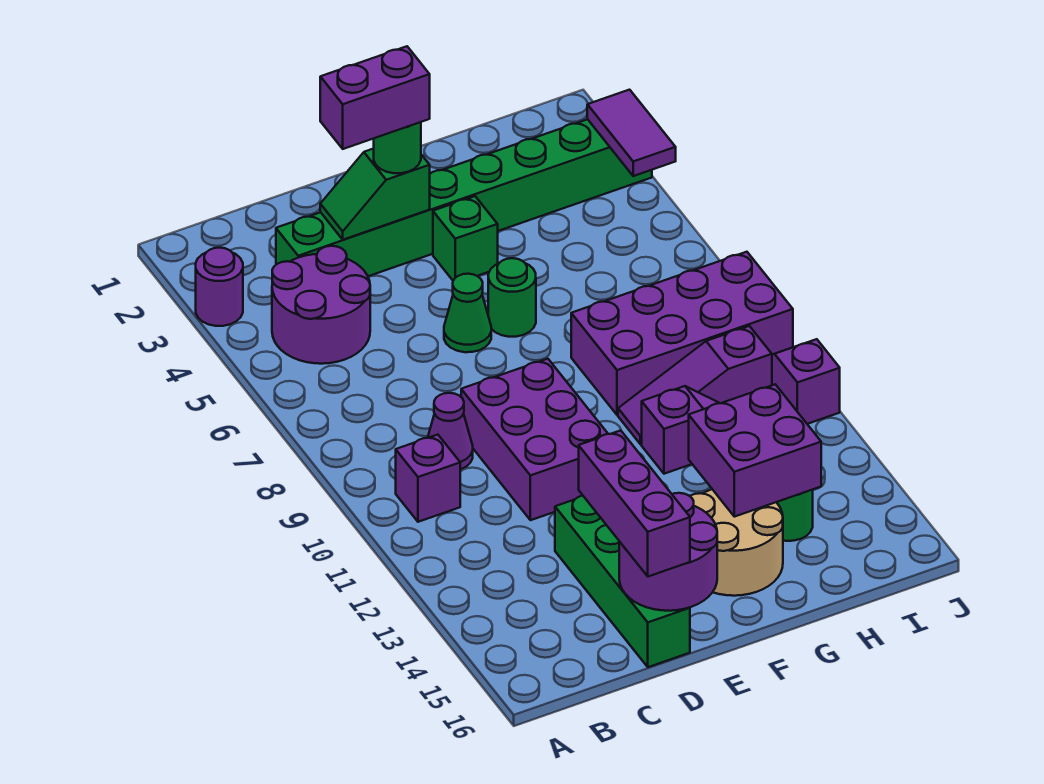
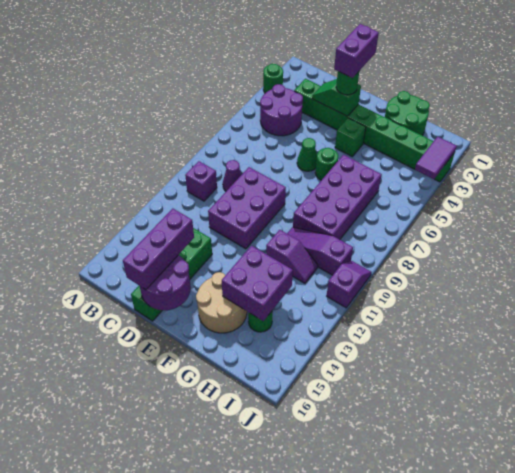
purple 1x1 round brick [196,248,243,326] -> green 1x1 round brick [263,64,283,93]
purple 1x2 brick [320,46,430,149] -> purple 1x2 brick turned to [334,24,379,78]
none -> green 2x2 round brick [385,91,430,136]
purple 2x4 brick [571,252,793,415] -> purple 2x4 brick turned to [293,155,382,240]

